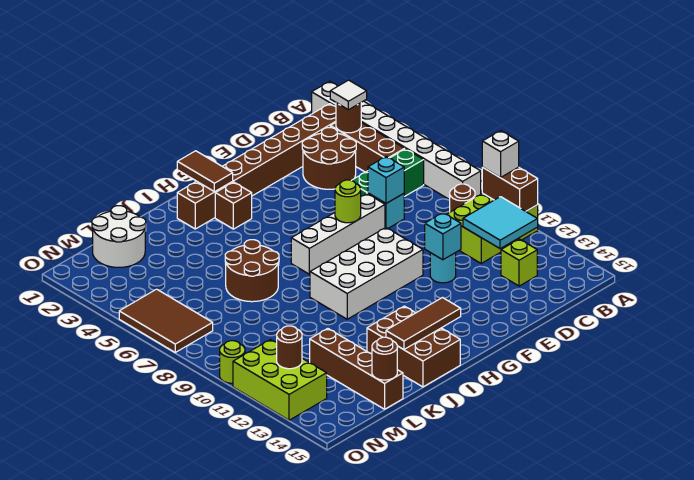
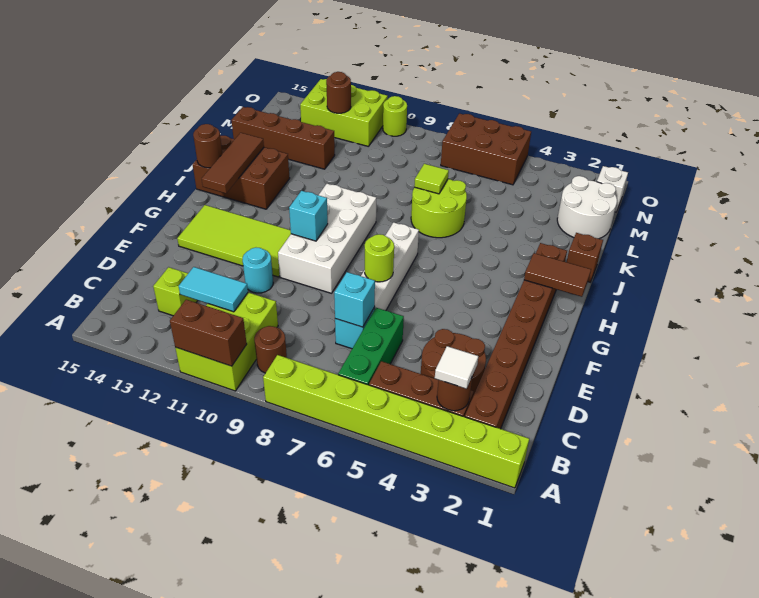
white 1x8 brick [312,81,481,200] -> lime 1x8 brick [263,355,529,488]
white 1x1 brick [482,131,519,178] -> white 1x1 brick moved to [597,166,628,212]
cyan 2x2 tile [463,197,538,249] -> cyan 1x2 tile [179,267,248,312]
cyan 1x1 brick [425,213,461,260] -> cyan 1x1 brick moved to [289,191,328,241]
none -> lime 2x4 tile [177,205,291,277]
brown 1x1 brick [215,182,252,229] -> brown 1x1 brick moved to [567,233,603,282]
brown 2x2 round brick [225,240,279,302] -> lime 2x2 round brick [411,179,467,238]
none -> lime 1x1 tile [414,164,449,194]
brown 1x1 round brick [372,337,397,380] -> brown 1x1 round brick moved to [193,124,222,168]
brown 2x3 tile [119,289,213,352] -> brown 2x3 brick [441,113,531,185]

